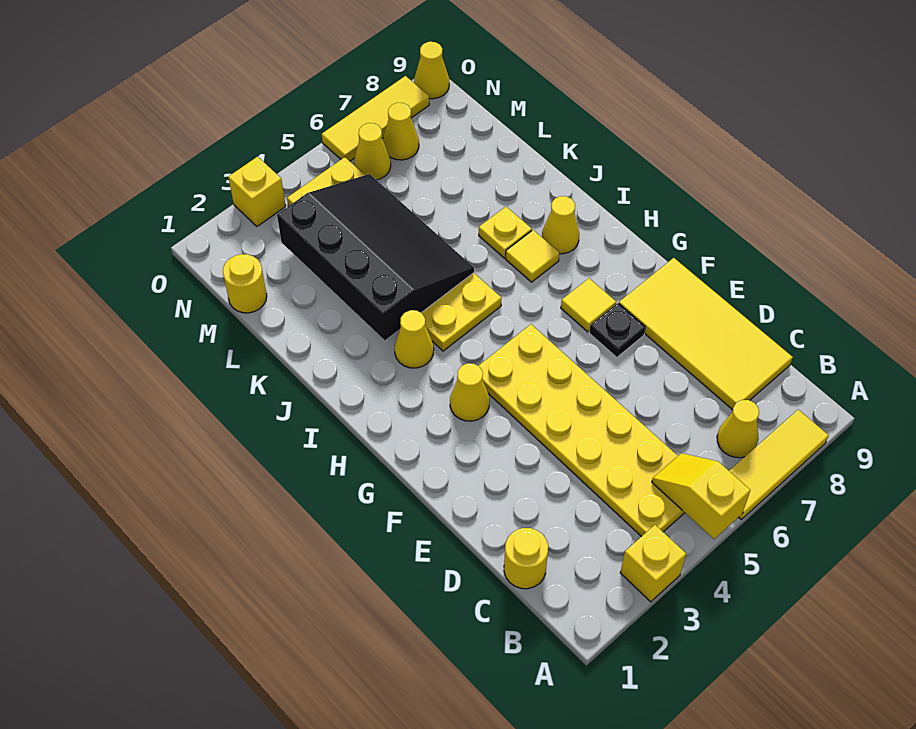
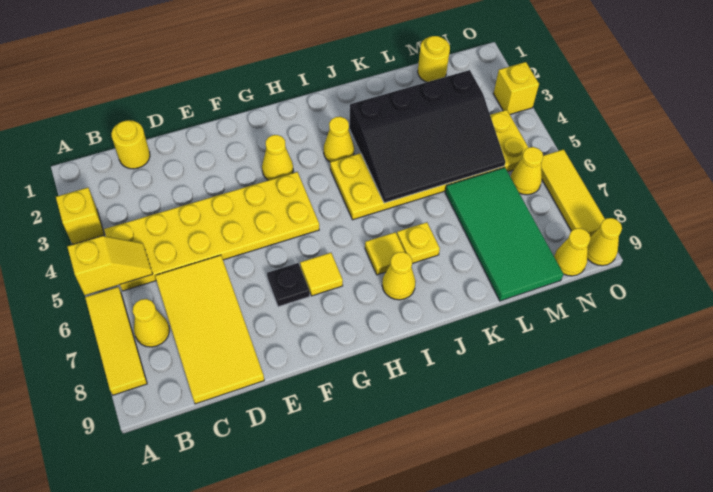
yellow 2x4 tile [619,258,793,410] -> yellow 2x4 tile turned to [155,255,264,404]
none -> green 2x4 tile [445,168,564,301]
yellow 1x1 cone [383,103,419,160] -> yellow 1x1 cone moved to [554,228,591,276]

